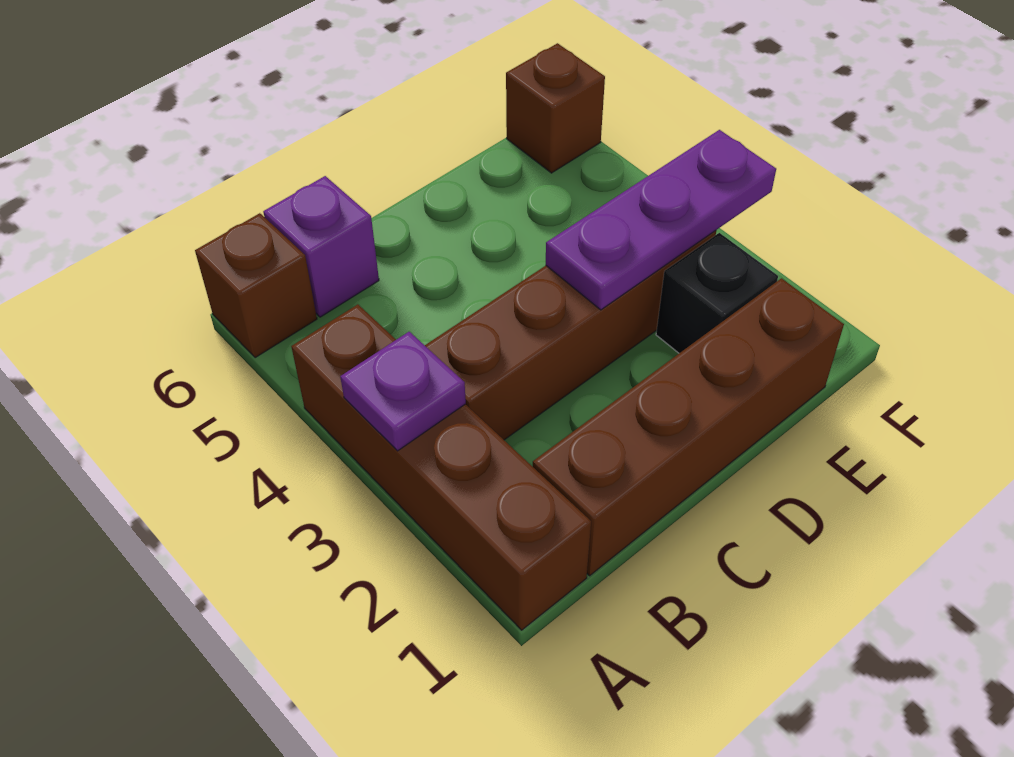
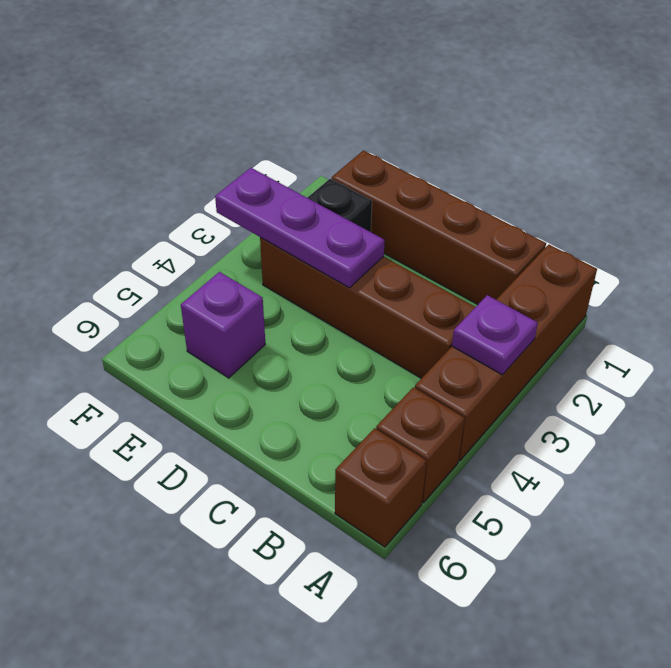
purple 1x1 brick [263,176,379,317] -> purple 1x1 brick moved to [181,272,265,378]
brown 1x1 brick [506,43,605,173] -> brown 1x1 brick moved to [376,387,465,503]

